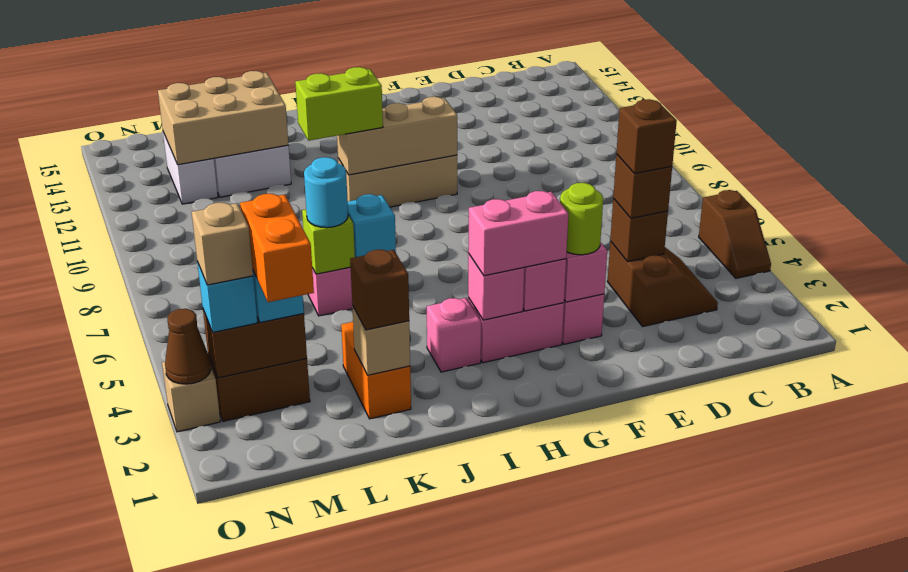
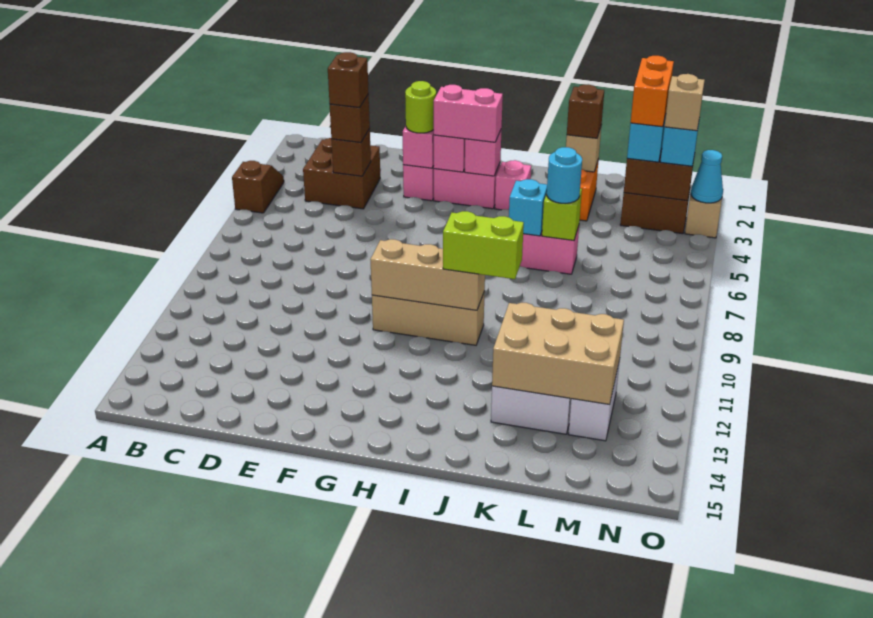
brown 2x2 slope [607,241,718,327] -> brown 2x2 brick [303,138,380,209]
brown 1x1 cone [165,309,211,384] -> cyan 1x1 cone [691,150,723,203]

